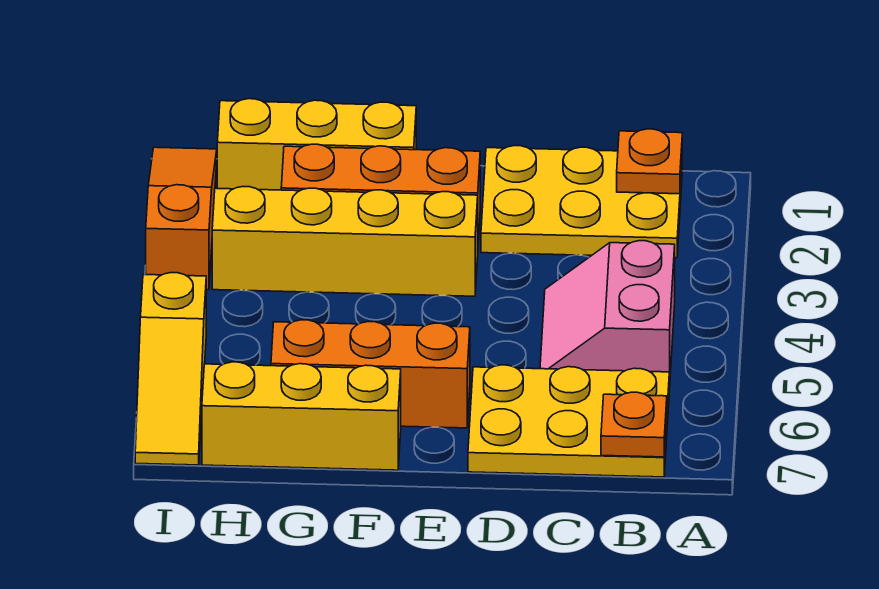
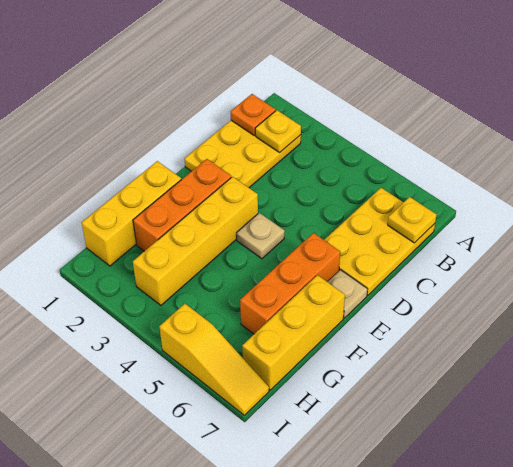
none -> yellow 1x1 plate [255,110,301,153]
pink 2x2 slope [540,241,675,389] -> none
orange 1x1 plate [601,392,667,457] -> yellow 1x1 plate [388,197,436,243]
none -> tan 1x1 plate [237,213,285,259]
none -> tan 1x1 plate [328,270,367,318]
orange 1x3 slope [146,147,217,290] -> none

